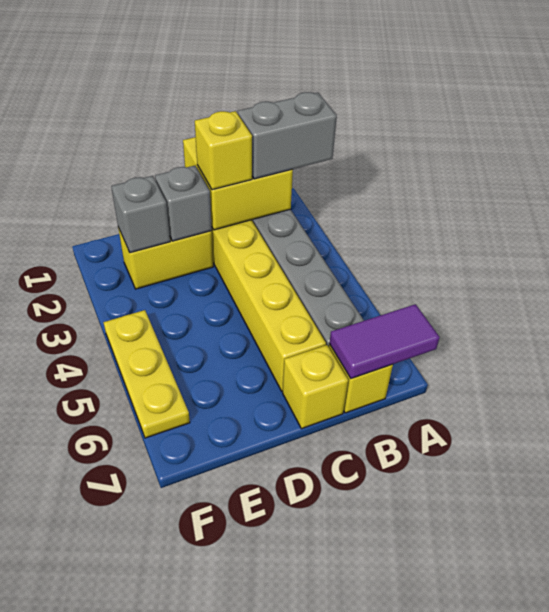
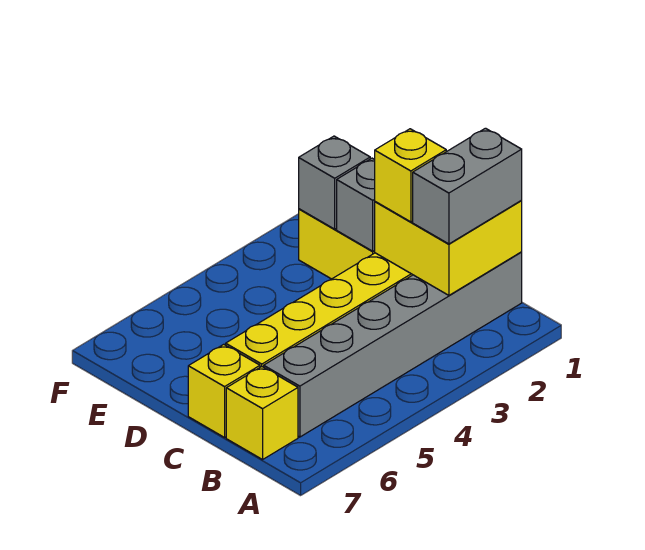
grey 1x2 brick [238,92,337,179] -> grey 1x2 brick turned to [413,128,522,244]
purple 1x2 tile [329,304,440,379] -> none
yellow 1x3 plate [103,310,190,438] -> none

